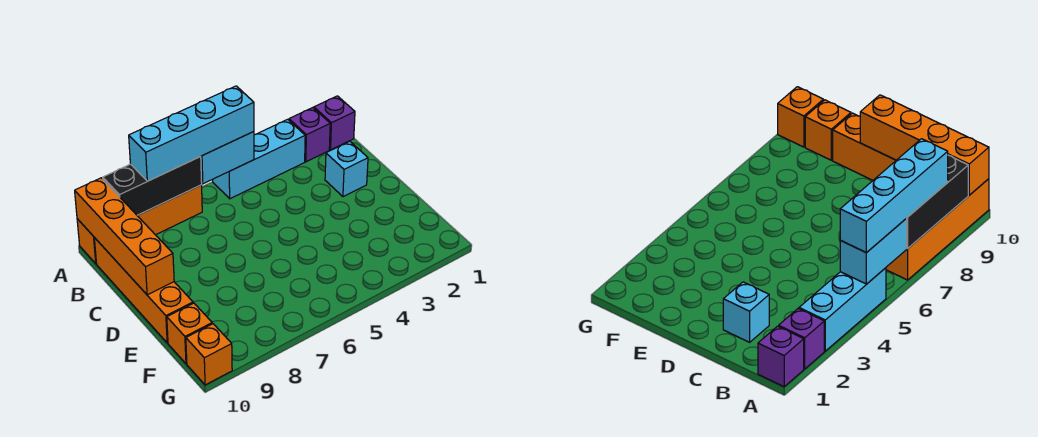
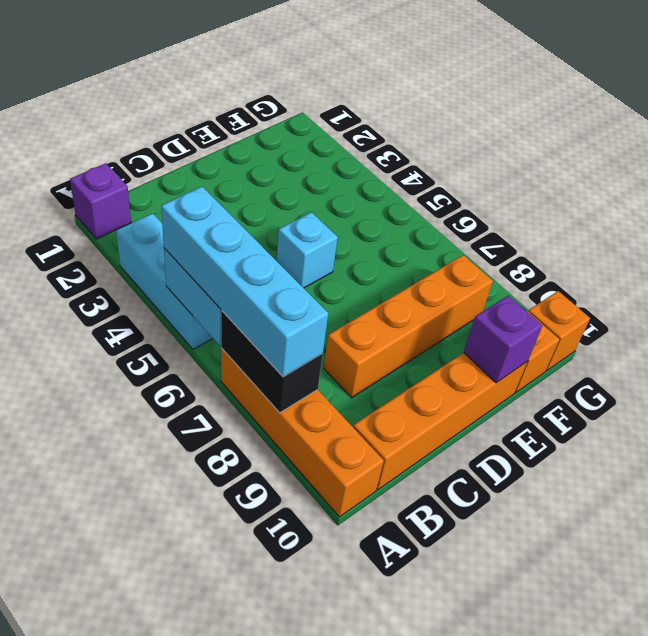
purple 1x1 brick [289,108,330,162] -> purple 1x1 brick moved to [464,295,542,383]
black 1x3 brick [103,157,202,215] -> black 1x2 brick [221,311,323,413]
orange 1x4 brick [75,178,174,295] -> orange 1x4 brick moved to [324,255,493,397]
cyan 1x1 brick [325,141,368,197] -> cyan 1x1 brick moved to [276,212,338,288]

